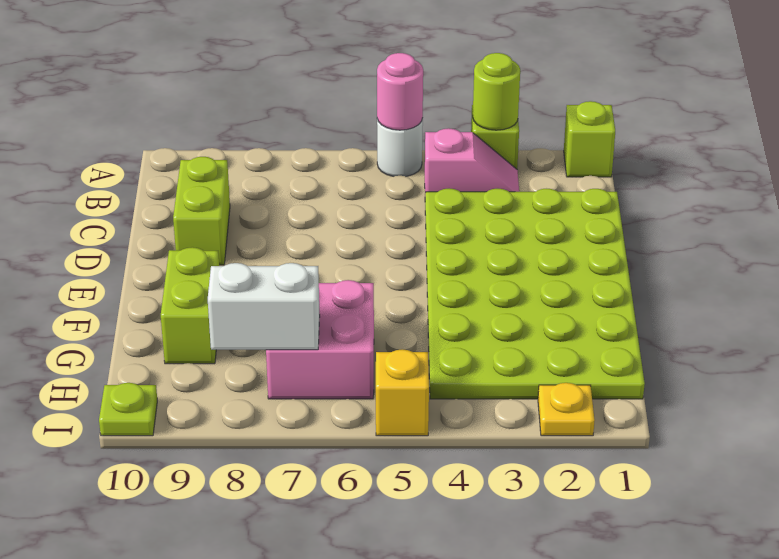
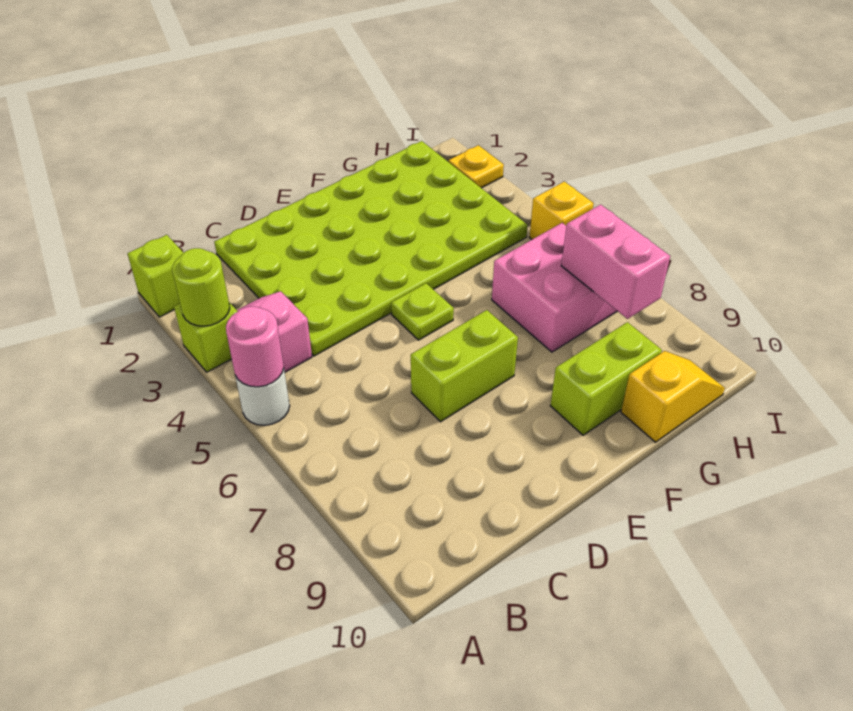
lime 1x2 brick [173,157,230,265] -> lime 1x2 brick moved to [411,310,518,422]
none -> yellow 1x2 slope [621,351,725,442]
white 1x2 brick [208,263,320,350] -> pink 1x2 brick [561,205,670,319]
lime 1x1 plate [99,383,157,436] -> lime 1x1 plate moved to [391,283,454,340]

